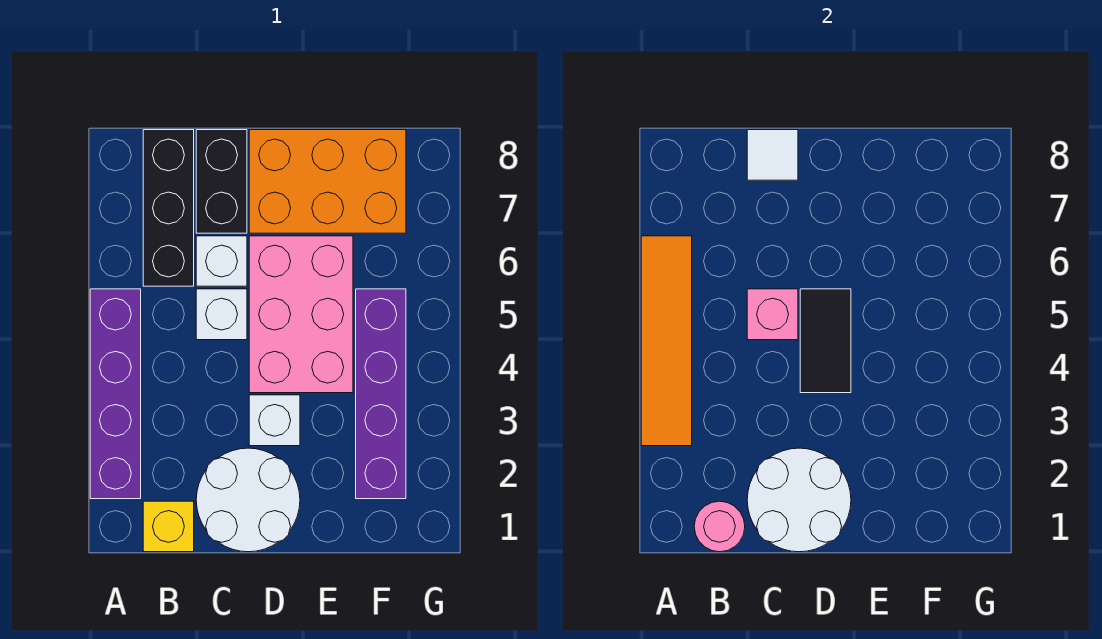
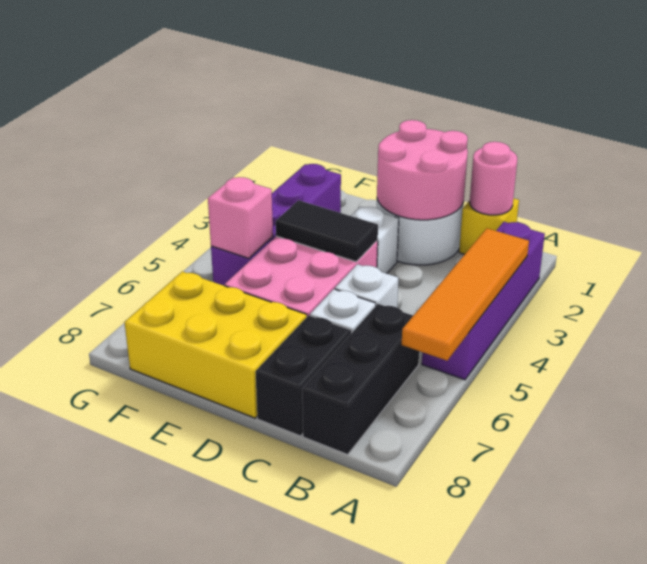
white 2x2 round brick [747,448,851,552] -> pink 2x2 round brick [377,120,468,220]
pink 1x1 brick [747,289,798,340] -> pink 1x1 brick moved to [208,177,273,258]
white 1x1 tile [747,130,798,180] -> none
black 1x2 tile [800,289,851,393] -> black 1x2 tile turned to [276,200,378,262]
orange 2x3 brick [249,130,406,233] -> yellow 2x3 brick [124,272,307,418]

